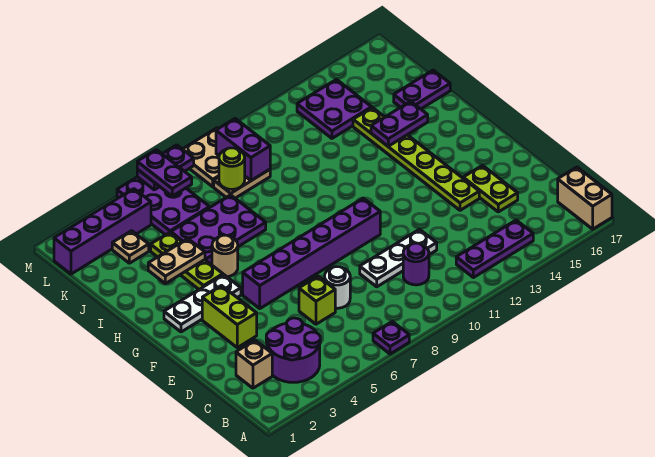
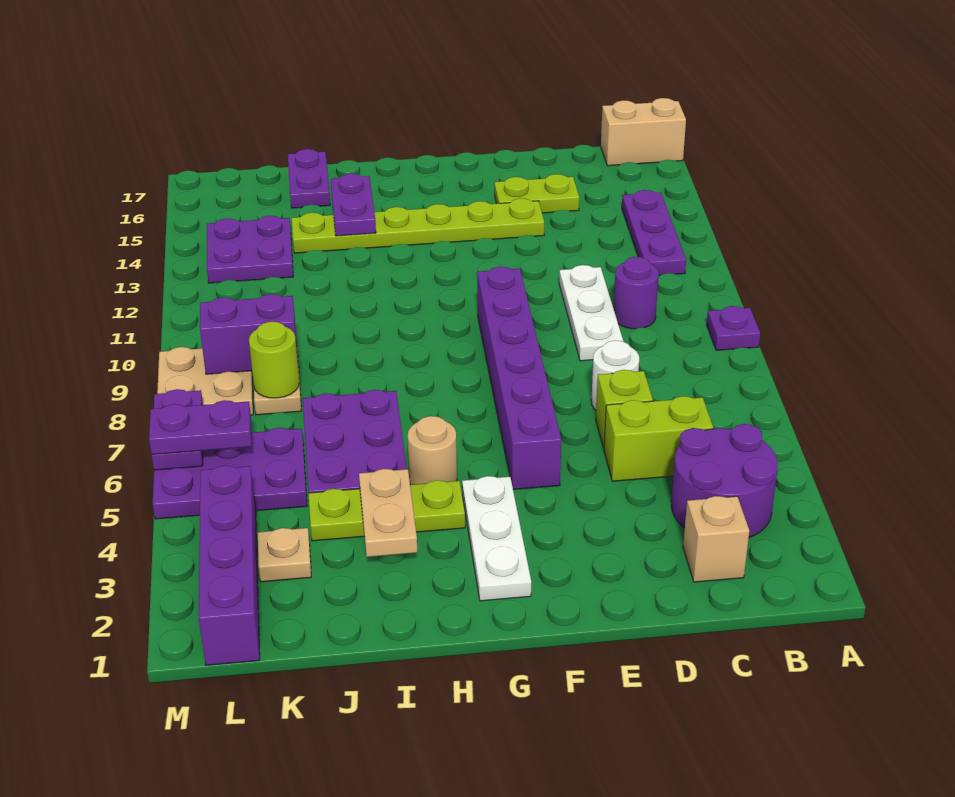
purple 1x1 plate [373,322,409,354] -> purple 1x1 plate moved to [707,306,760,350]
lime 1x2 brick [202,286,257,348] -> lime 1x2 brick moved to [604,396,713,481]

